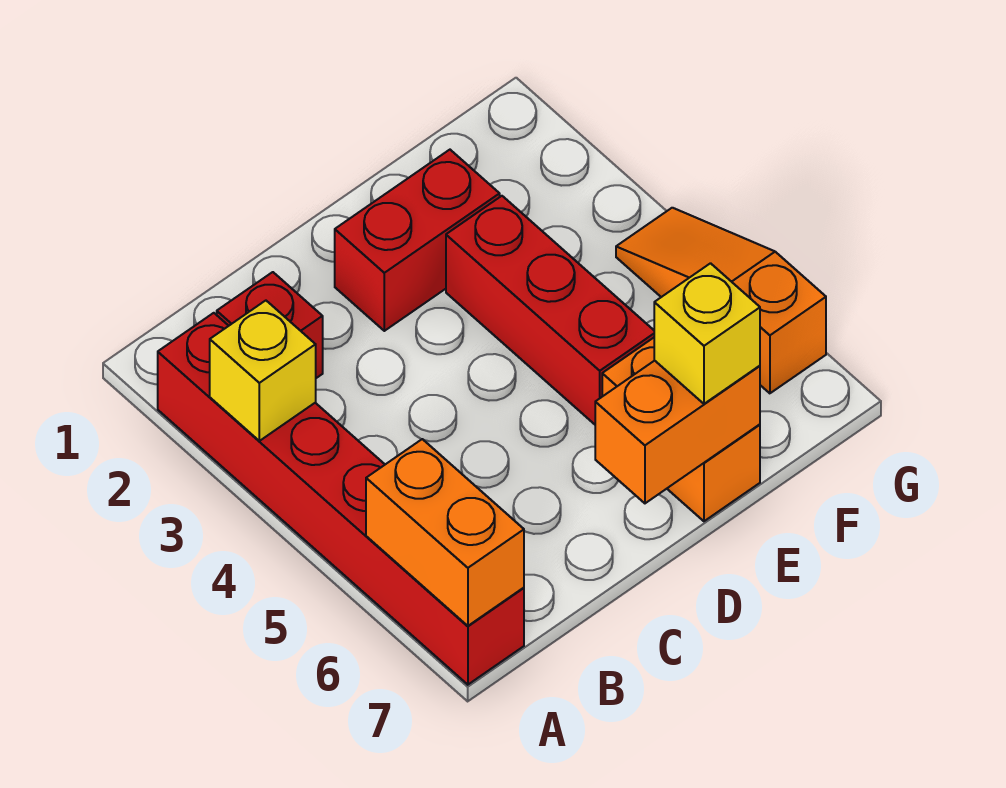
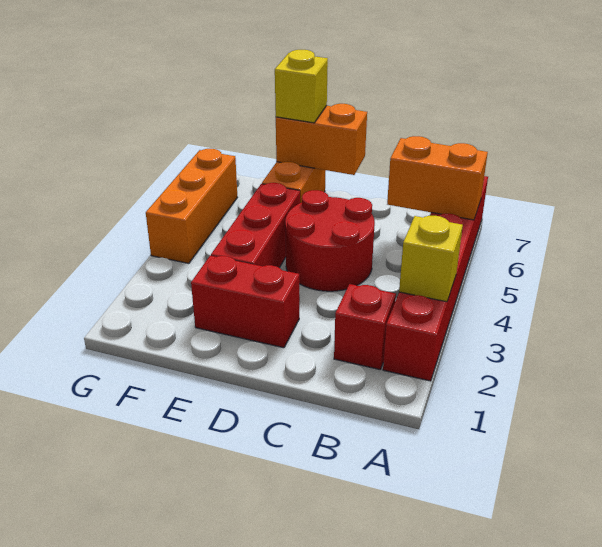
orange 1x2 brick [366,439,524,626] -> orange 1x2 brick turned to [387,136,488,220]
none -> red 2x2 round brick [285,190,375,291]
orange 1x3 slope [616,208,826,393] -> orange 1x3 brick [146,149,237,263]

